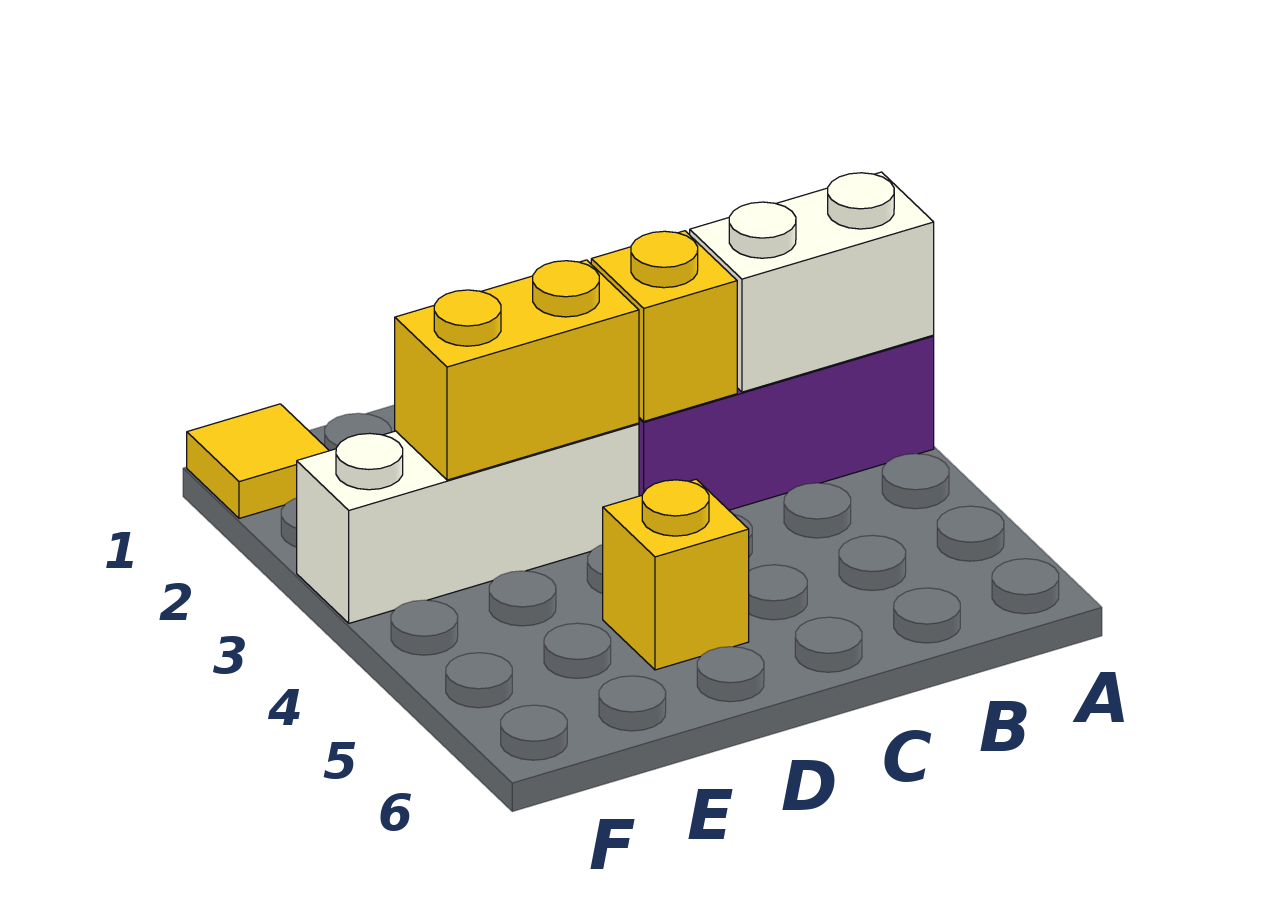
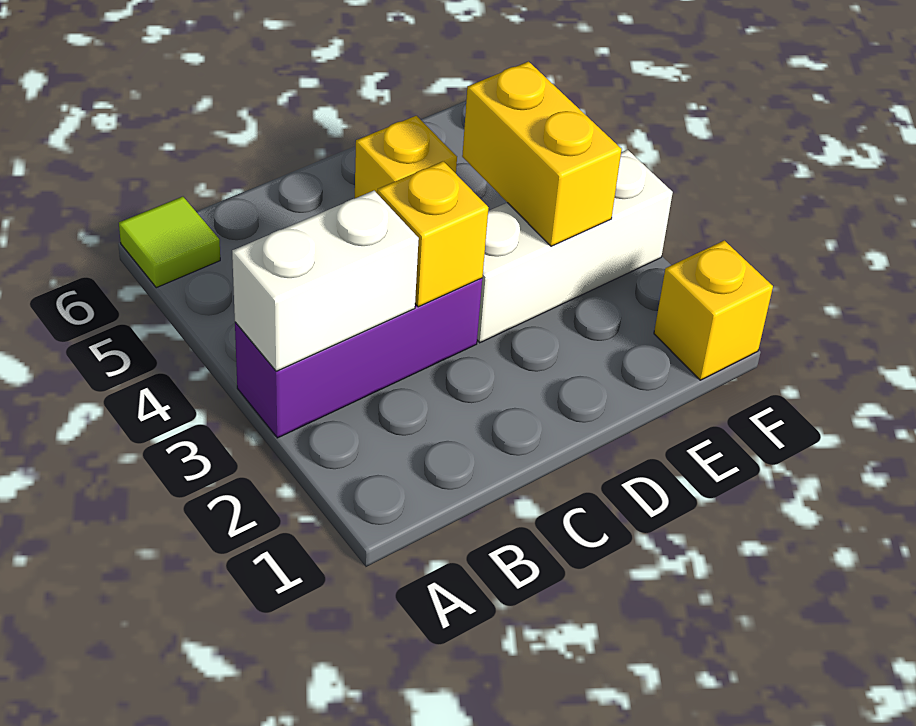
none -> lime 1x1 tile [119,197,220,288]
yellow 1x2 brick [395,260,639,480] -> yellow 1x2 brick turned to [462,62,622,246]
yellow 1x1 tile [187,404,329,518] -> yellow 1x1 brick [654,240,773,380]

